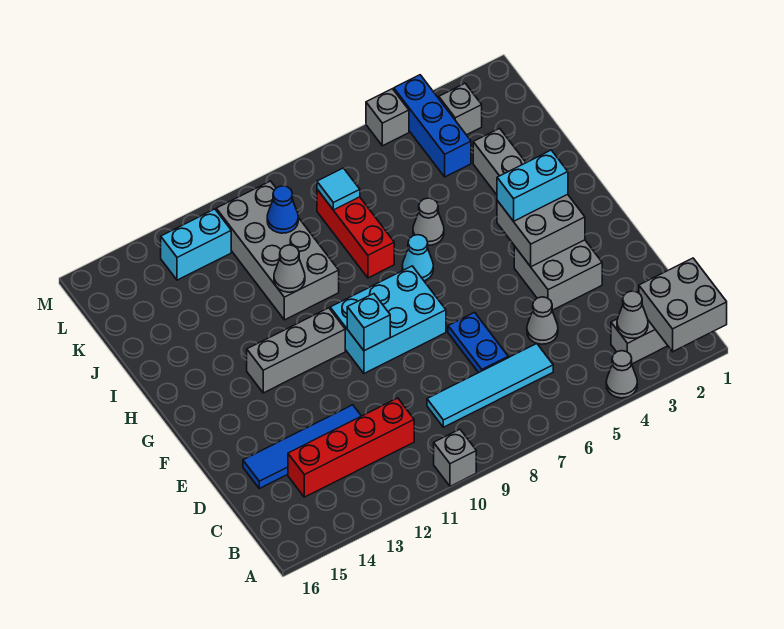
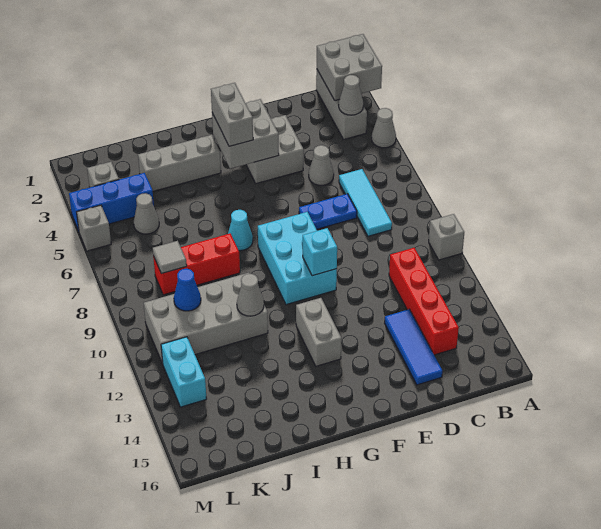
cyan 1x4 tile [427,343,553,427] -> cyan 1x3 tile [339,169,392,236]
blue 1x4 tile [243,405,361,489] -> blue 1x3 tile [385,309,442,385]
cyan 1x2 brick [497,150,568,221] -> grey 1x2 brick [211,83,253,146]
grey 1x3 brick [247,308,345,393] -> grey 1x2 brick [296,298,342,366]
grey 1x1 cone [413,198,444,245] -> grey 1x1 cone moved to [134,193,159,234]
cyan 1x1 tile [317,168,360,210] -> grey 1x1 tile [153,241,187,274]

